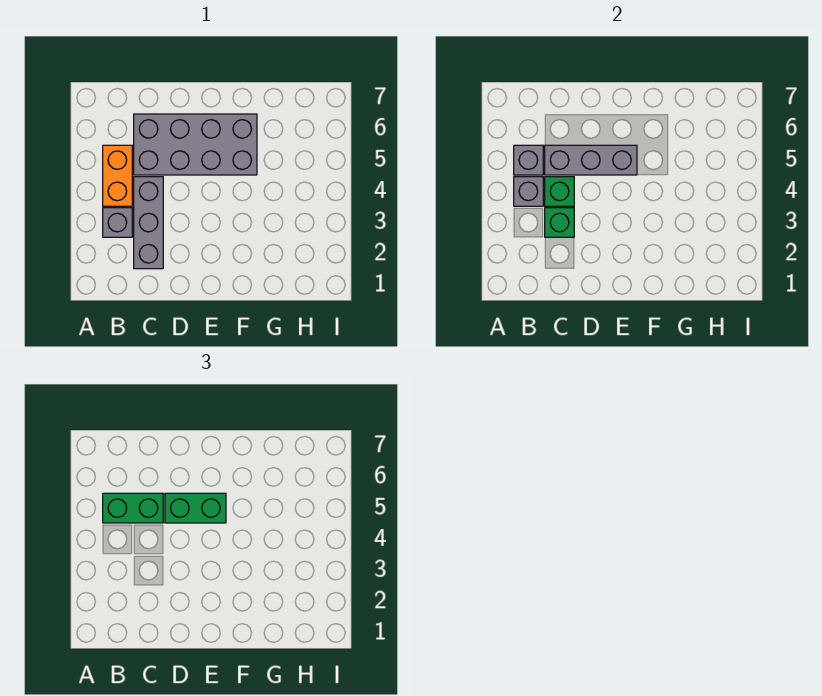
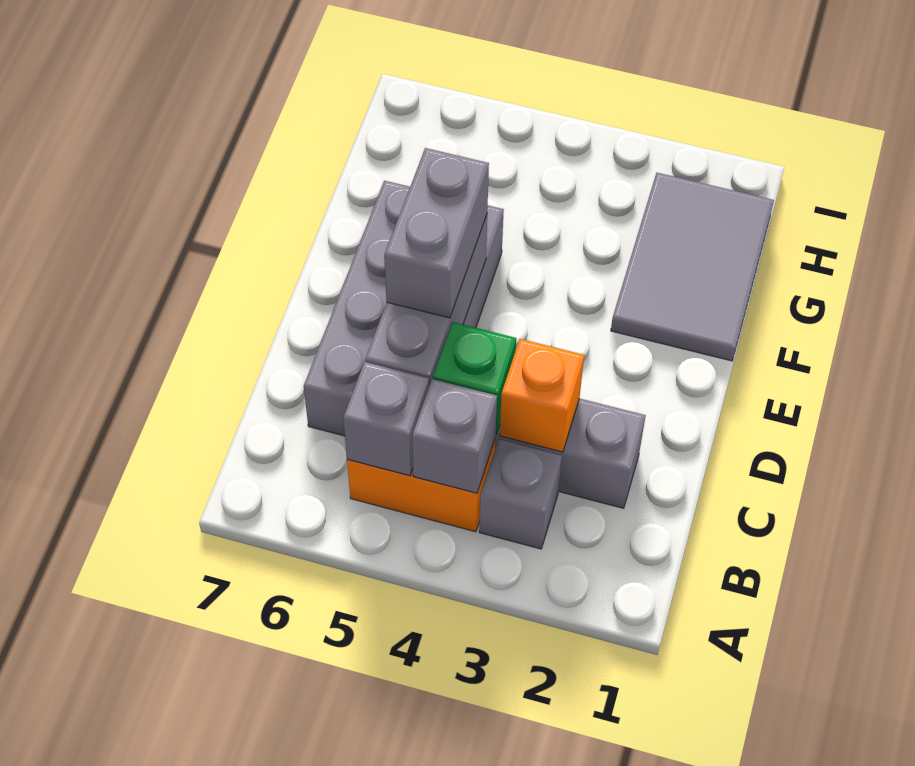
green 1x2 brick [103,493,163,523] -> none
green 1x1 brick [545,208,574,237] -> orange 1x1 brick [500,339,584,452]
green 1x2 brick [165,493,226,523] -> grey 1x2 brick [384,148,489,318]
none -> grey 2x3 tile [611,173,774,361]

